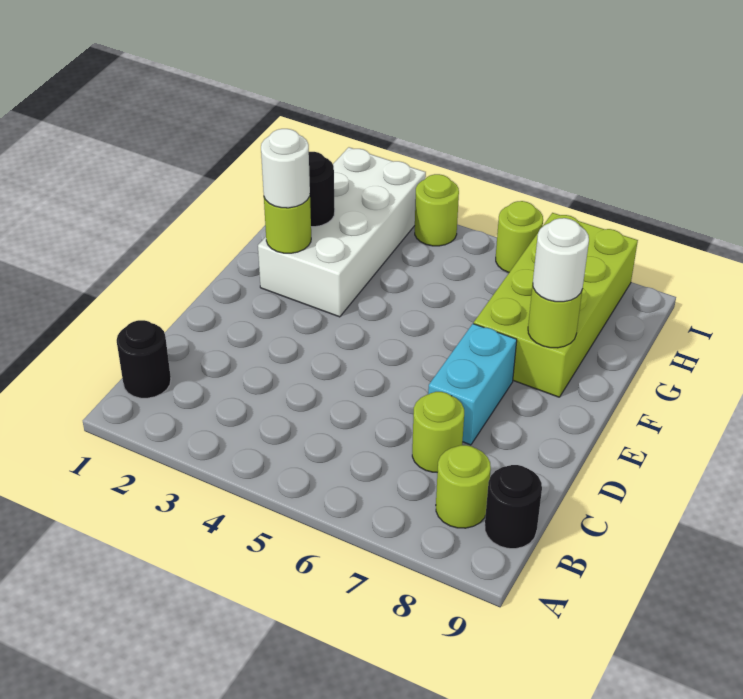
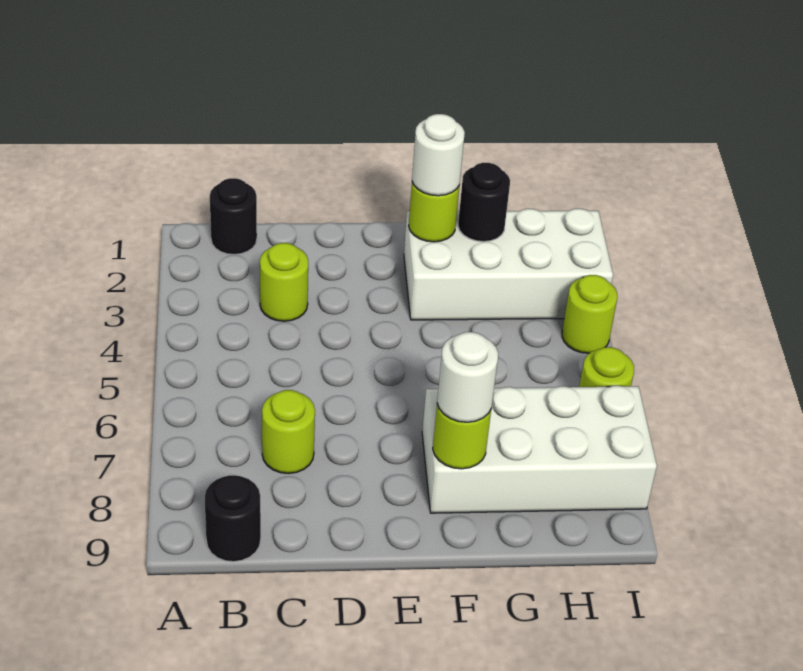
lime 1x1 round brick [436,445,491,528] -> lime 1x1 round brick moved to [260,243,308,321]
cyan 1x2 brick [428,324,517,445] -> none
lime 2x4 brick [474,213,638,397] -> white 2x4 brick [422,386,657,513]

